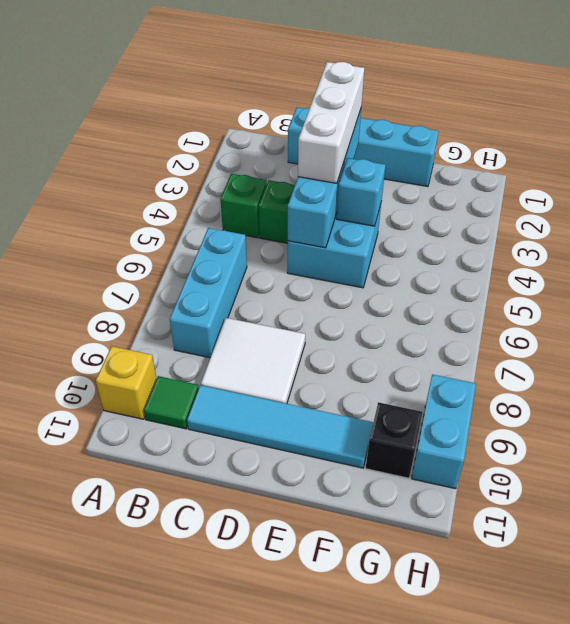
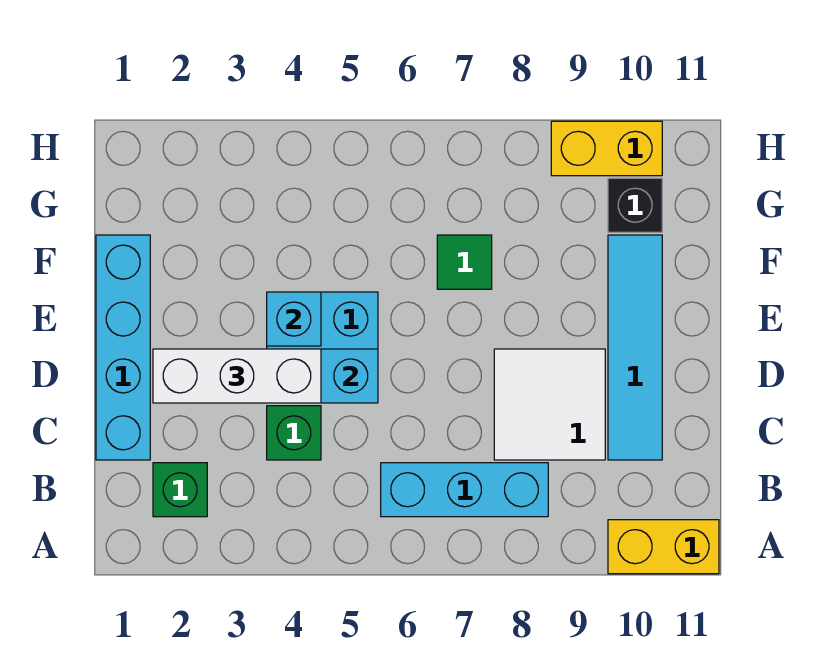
yellow 1x1 brick [96,346,157,419] -> yellow 1x2 brick [608,520,719,574]
green 1x1 brick [221,174,267,238] -> green 1x1 brick moved to [153,463,207,517]
green 1x1 tile [144,376,199,429] -> green 1x1 tile moved to [437,235,492,289]
cyan 1x2 brick [412,374,476,489] -> yellow 1x2 brick [551,121,662,176]

